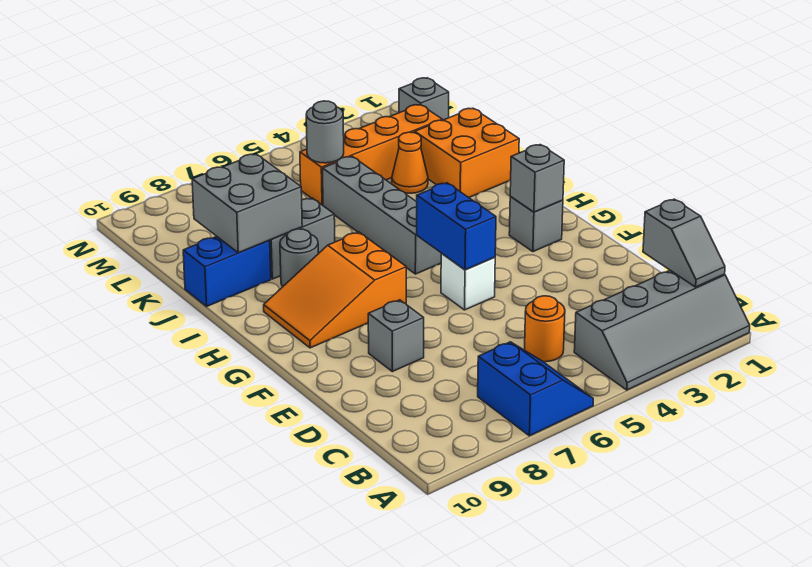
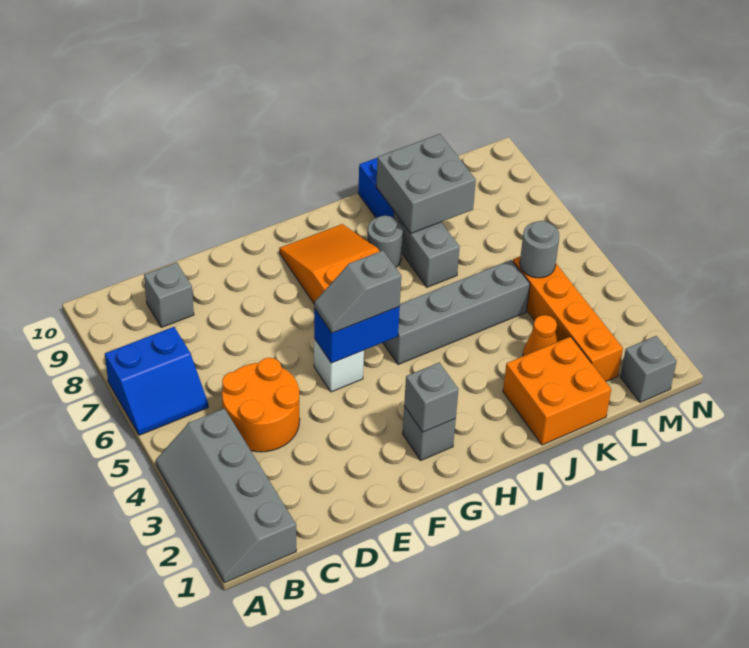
grey 1x2 slope [643,199,725,287] -> grey 1x2 slope moved to [314,251,401,333]
orange 1x1 round brick [525,296,565,362] -> orange 2x2 round brick [222,358,300,452]
grey 1x1 brick [368,300,424,372] -> grey 1x1 brick moved to [144,262,194,328]

